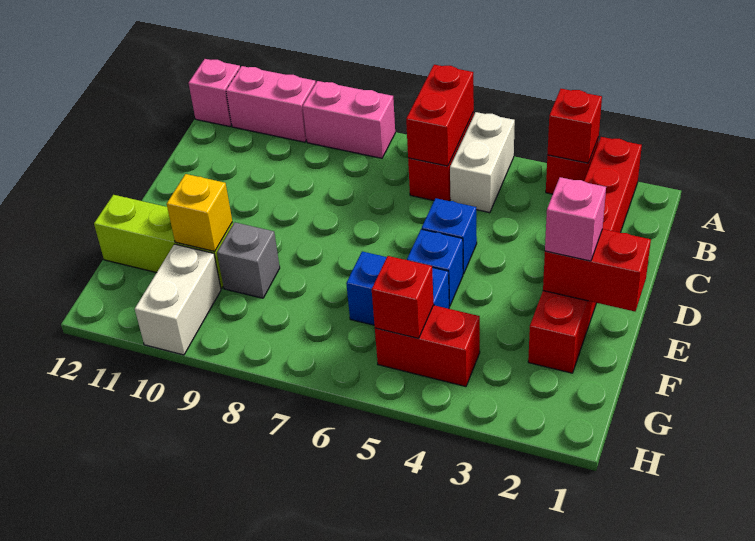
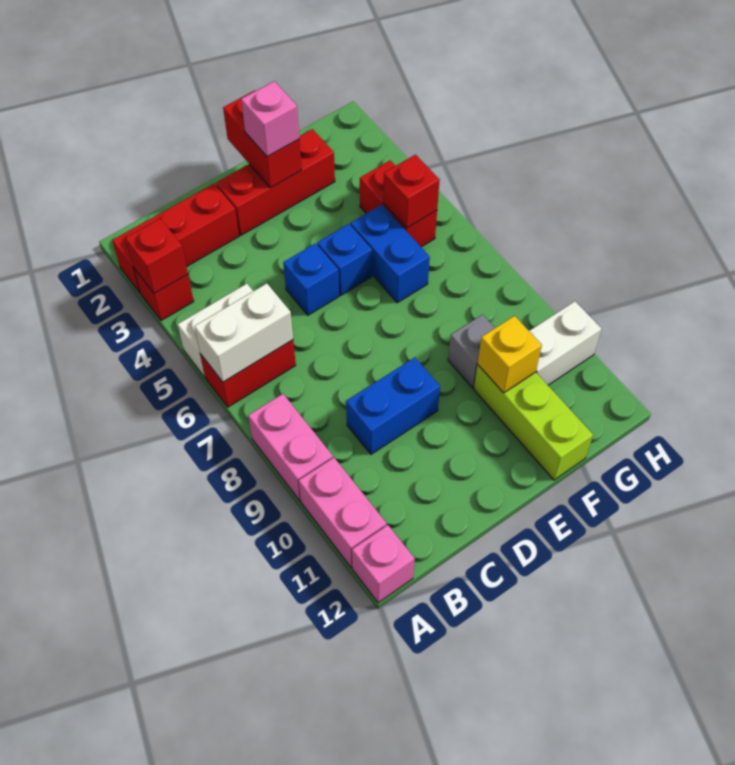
red 1x2 brick [406,65,474,166] -> white 1x2 brick [195,283,293,382]
none -> blue 1x2 brick [346,358,440,454]

